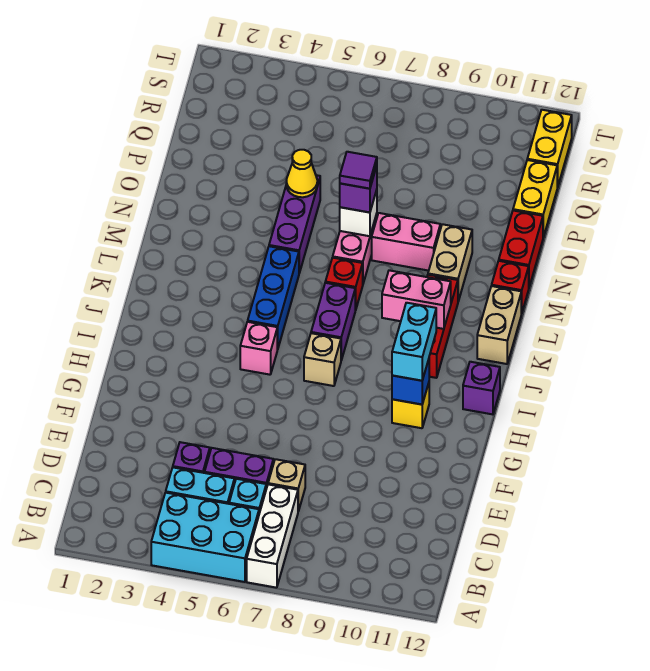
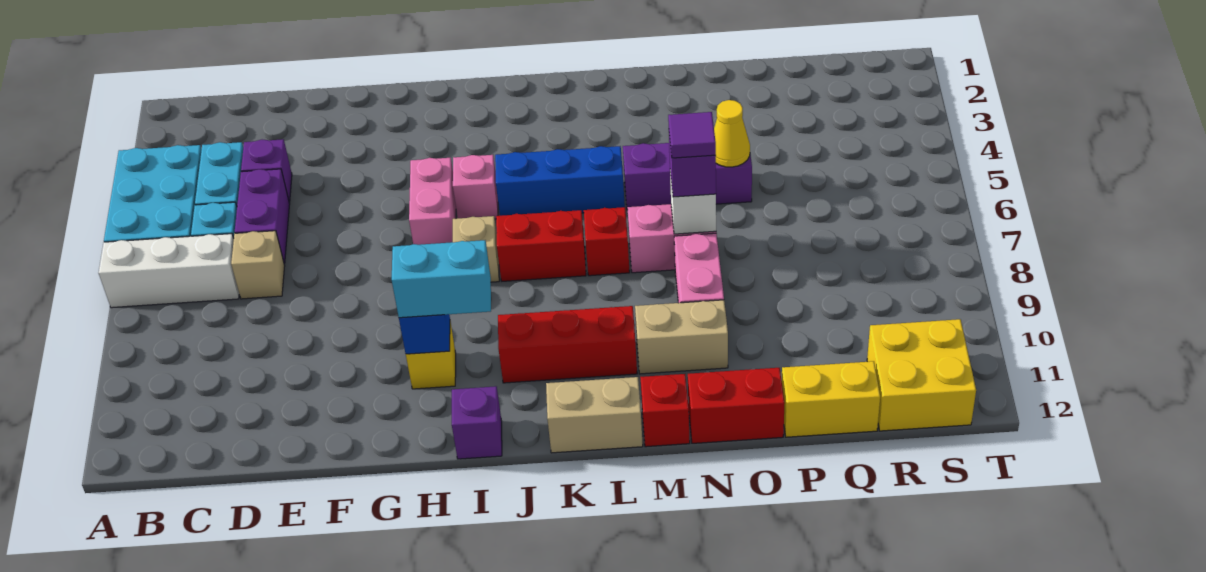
purple 1x2 brick [311,283,355,360] -> red 1x2 brick [496,210,586,281]
pink 1x2 brick [382,270,451,329] -> pink 1x2 brick moved to [409,158,456,245]
yellow 1x2 brick [527,110,572,187] -> yellow 2x2 brick [867,319,976,431]

